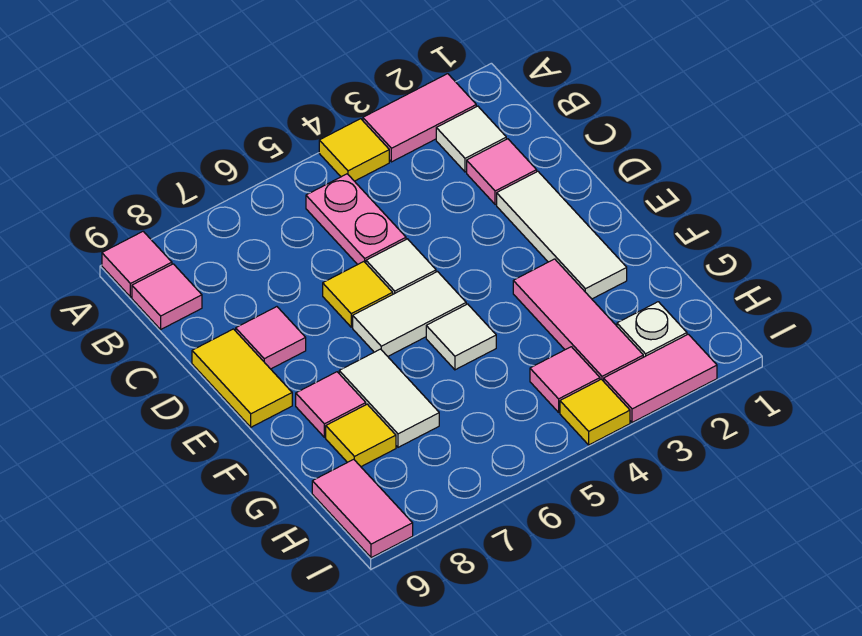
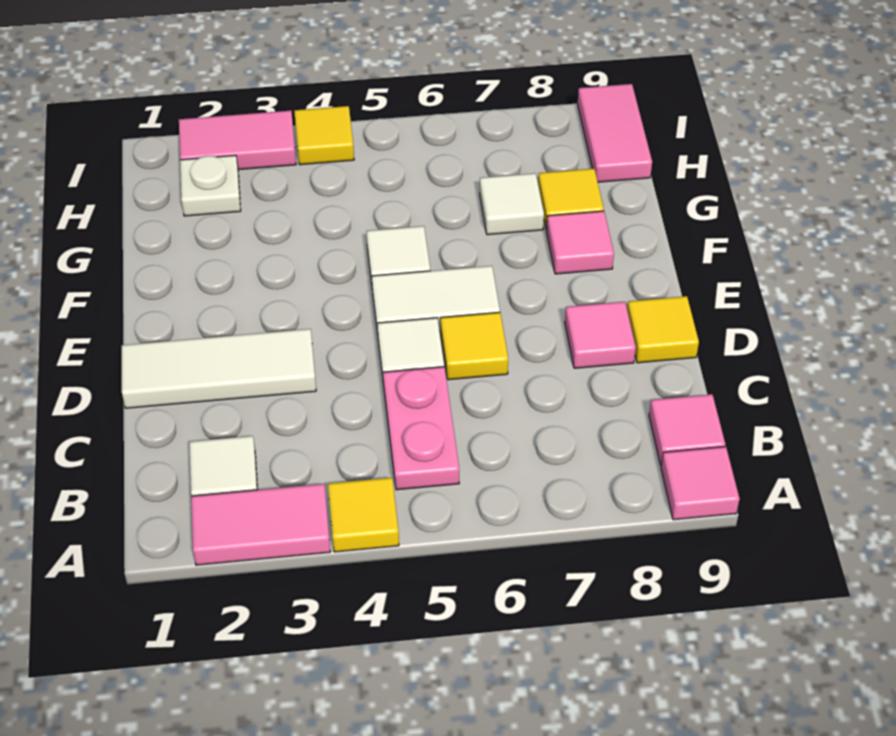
pink 1x1 tile [467,139,537,205] -> none
white 1x3 tile [497,171,627,299] -> white 1x3 tile turned to [122,329,316,408]
yellow 1x2 tile [192,329,292,427] -> yellow 1x1 tile [627,296,699,363]
pink 1x3 tile [513,259,643,381] -> none
white 1x2 tile [339,349,439,447] -> white 1x1 tile [480,173,544,235]
pink 1x1 tile [530,347,600,412] -> none

